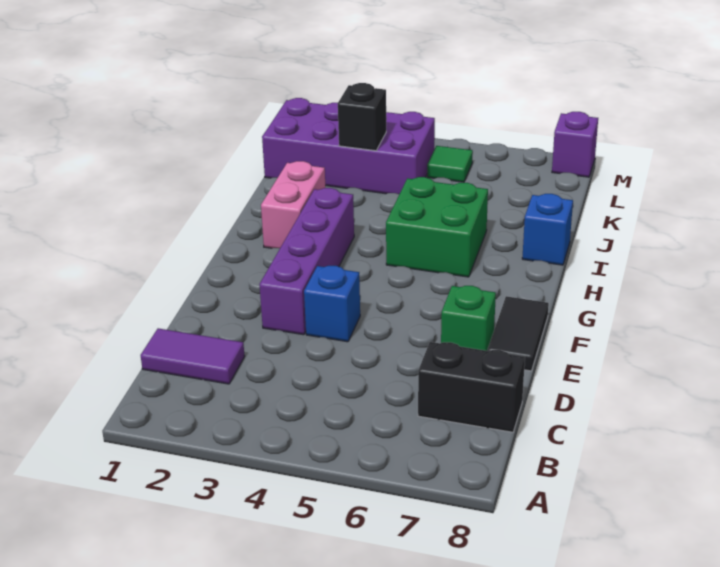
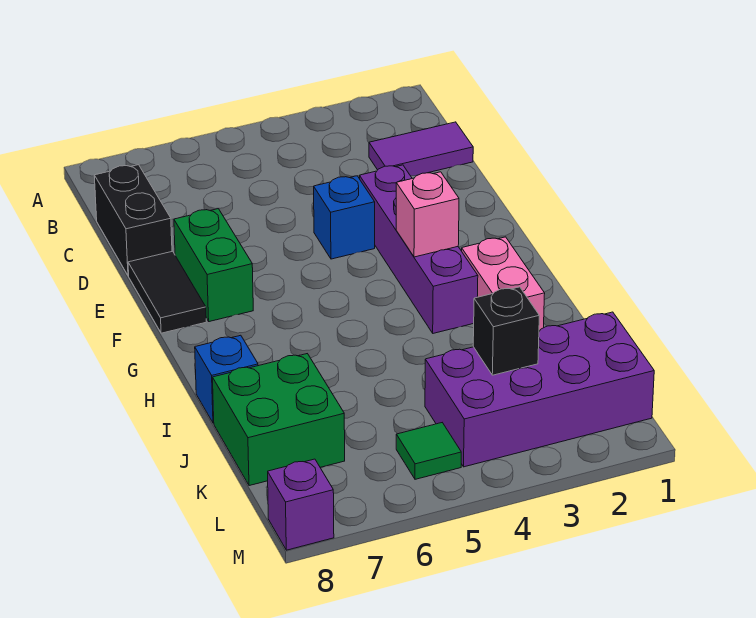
black 1x2 brick [418,342,525,432] -> black 1x2 brick turned to [94,165,172,276]
green 1x1 brick [441,286,496,351] -> green 1x2 brick [174,209,253,322]
none -> pink 1x1 brick [396,172,459,257]
green 2x2 brick [386,177,488,277] -> green 2x2 brick moved to [213,354,345,486]

